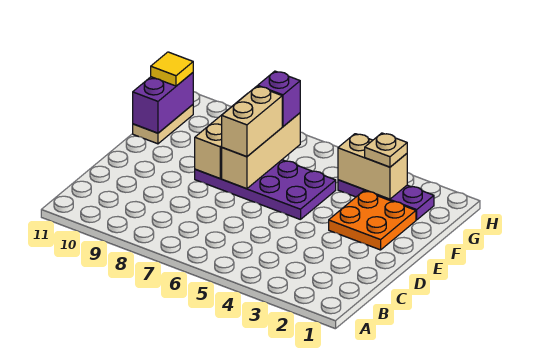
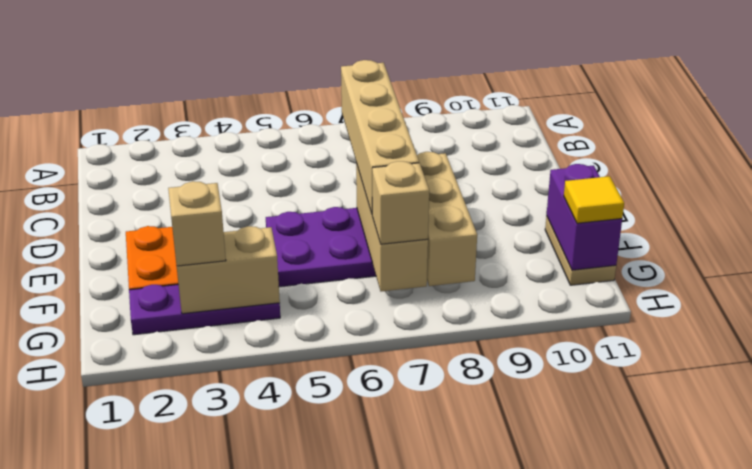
tan 1x2 brick [222,86,282,157] -> tan 1x4 brick [341,60,419,214]
tan 1x1 plate [365,133,407,167] -> tan 1x1 brick [168,181,226,266]
purple 1x1 brick [258,71,300,126] -> tan 1x1 brick [372,161,429,244]

